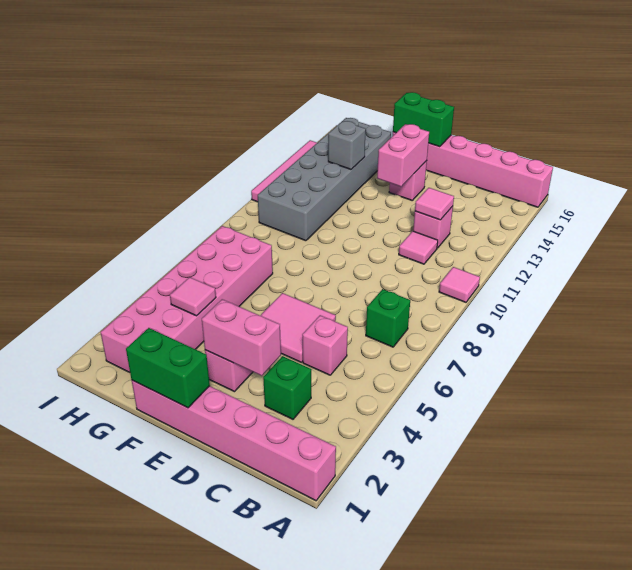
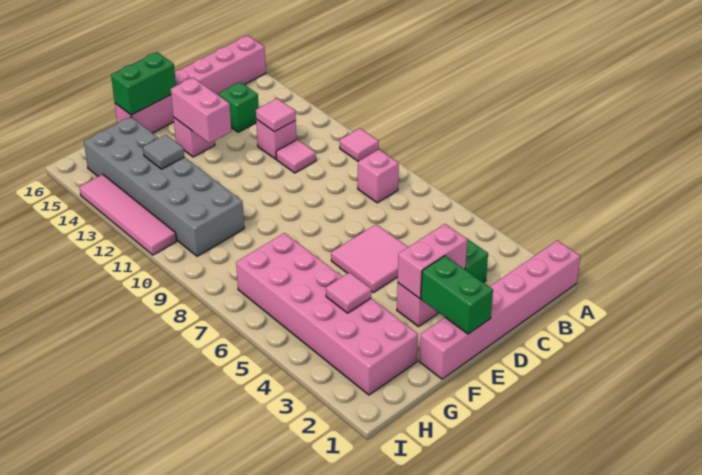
green 1x1 brick [366,289,410,347] -> green 1x1 brick moved to [219,82,259,132]
pink 1x1 brick [302,315,348,375] -> pink 1x1 brick moved to [358,150,399,203]
green 1x2 brick [126,328,210,408] -> green 1x2 brick turned to [421,256,493,334]
grey 1x1 brick [328,121,366,169] -> grey 1x1 tile [143,135,184,169]

